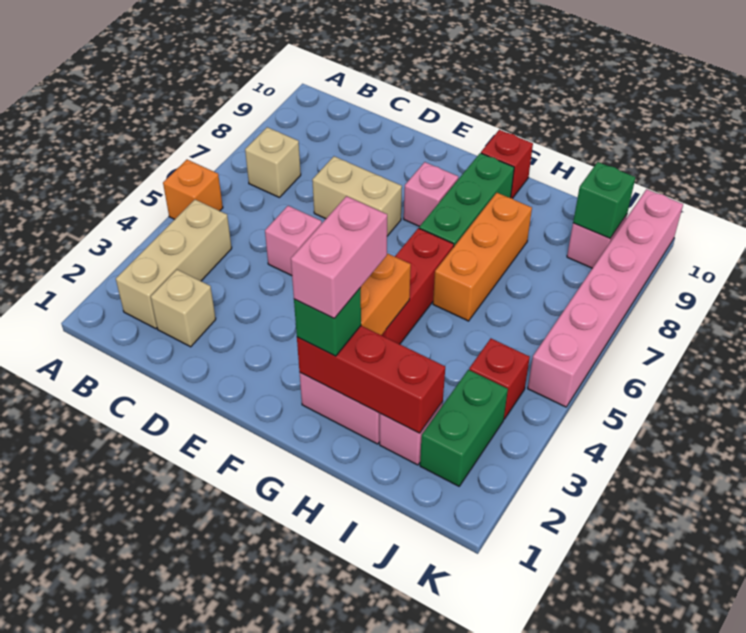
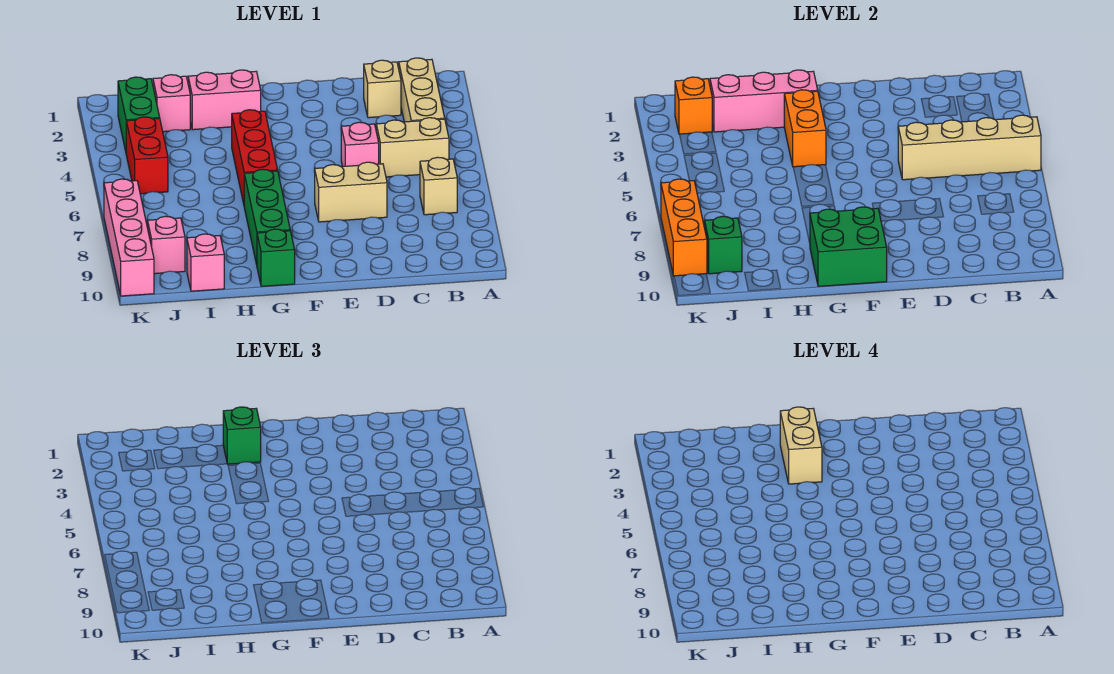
orange 1x1 brick [163,160,223,219] -> orange 1x1 brick moved to [675,77,712,134]
none -> tan 1x4 brick [898,115,1041,180]
none -> tan 1x2 brick [376,118,449,177]
pink 1x1 brick [404,162,458,227] -> pink 1x1 brick moved to [187,234,224,291]
none -> green 2x2 brick [810,207,887,286]
red 1x3 brick [297,326,445,433] -> pink 1x3 brick [710,70,818,132]
pink 1x2 brick [291,196,387,318] -> tan 1x2 brick [780,407,822,484]
red 1x1 brick [481,130,533,198] -> green 1x1 brick [257,229,295,286]
orange 1x3 brick [433,193,532,321] -> orange 1x3 brick moved to [661,179,707,276]
red 1x1 brick [469,338,530,419] -> red 1x2 brick [126,117,168,194]
pink 1x6 brick [528,189,683,407] -> pink 1x4 brick [104,179,154,296]

